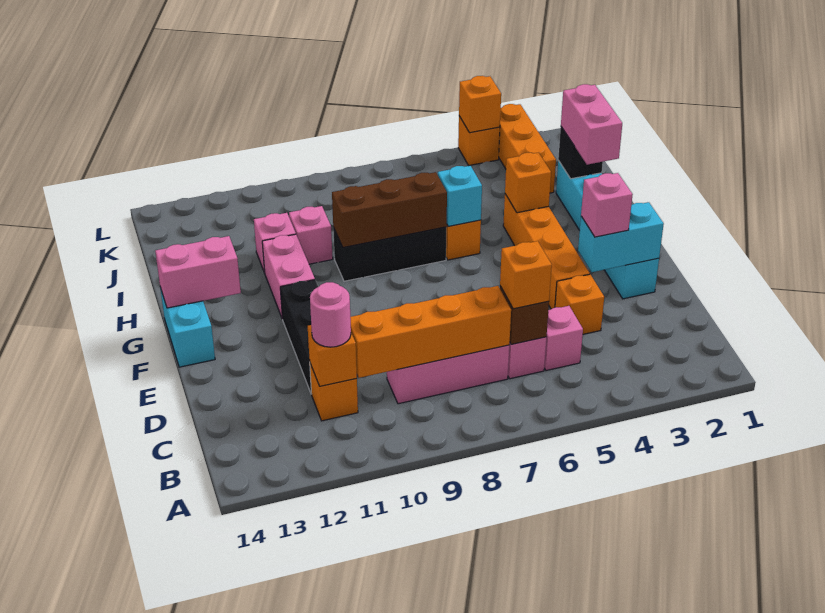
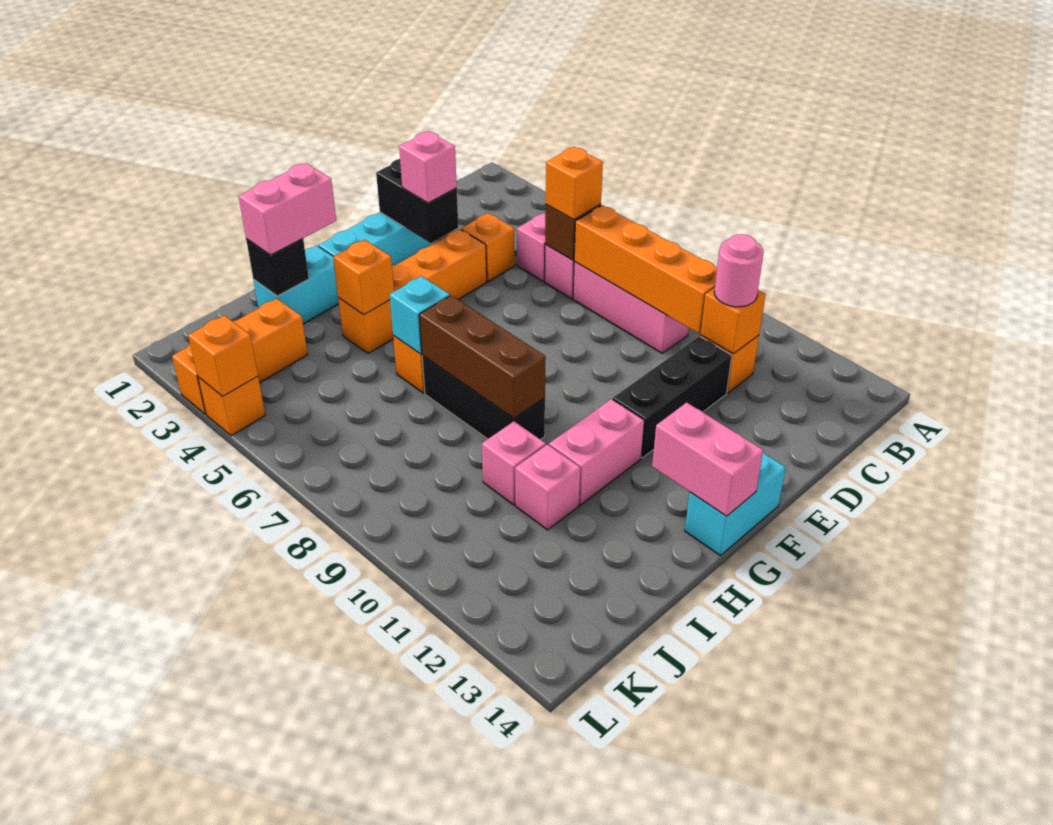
cyan 1x2 brick [578,202,664,272] -> black 1x2 brick [376,159,458,243]

